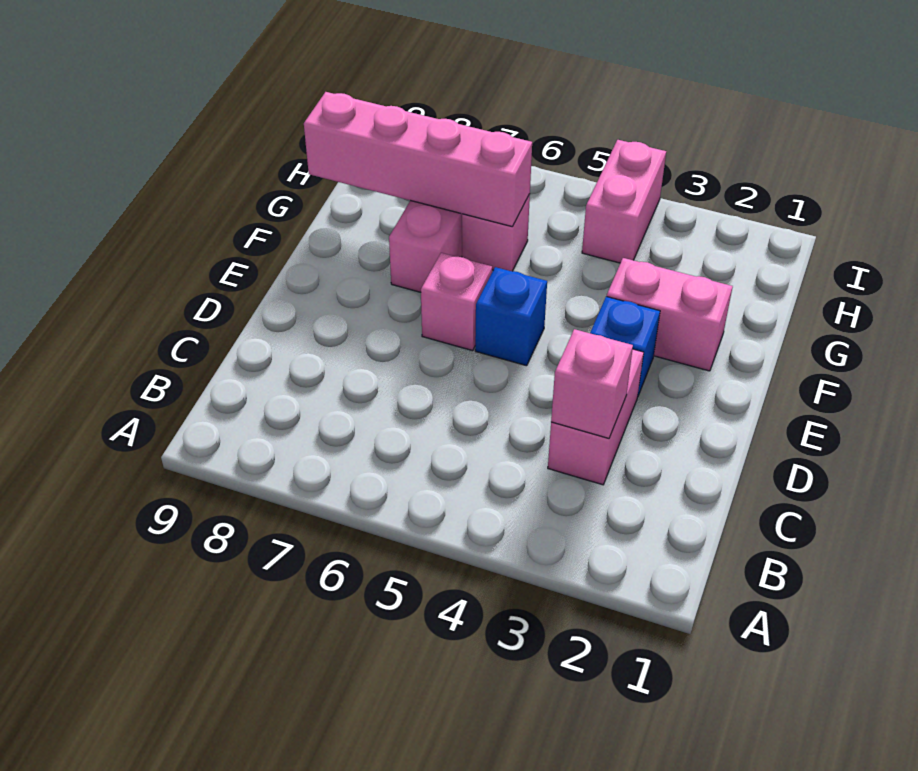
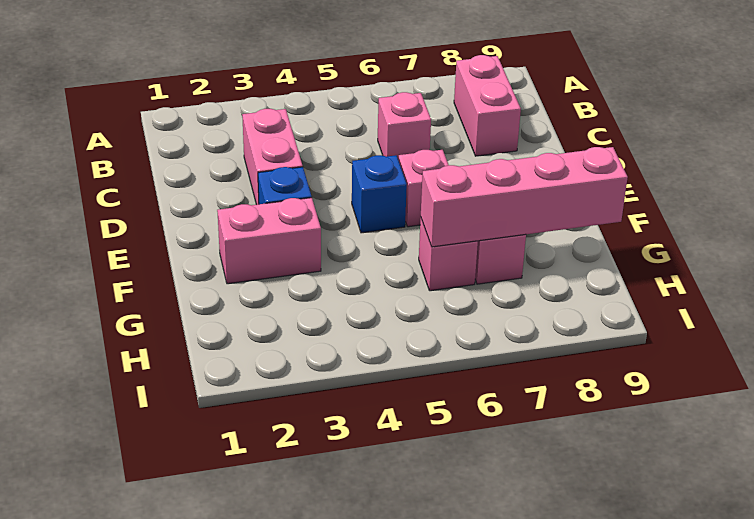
pink 1x1 brick [551,329,633,438] -> pink 1x1 brick moved to [378,92,431,160]
pink 1x2 brick [582,140,666,263] -> pink 1x2 brick moved to [454,55,521,156]

